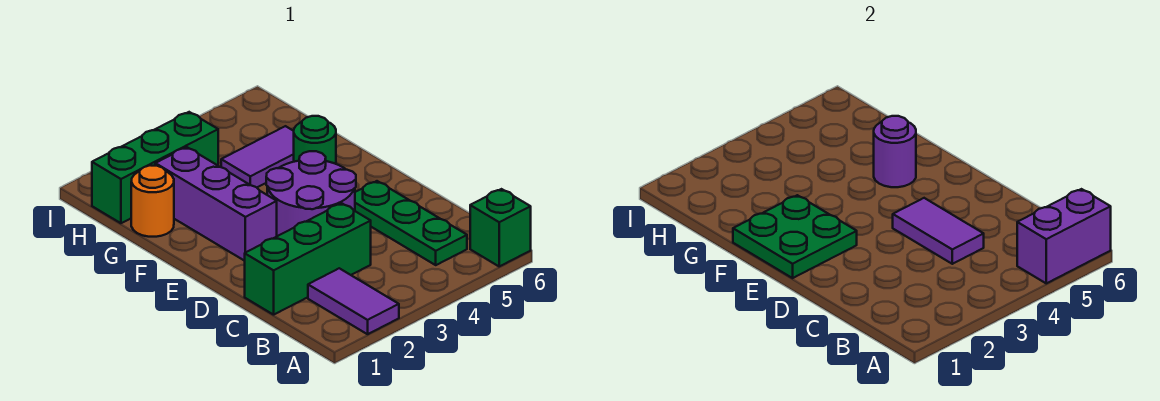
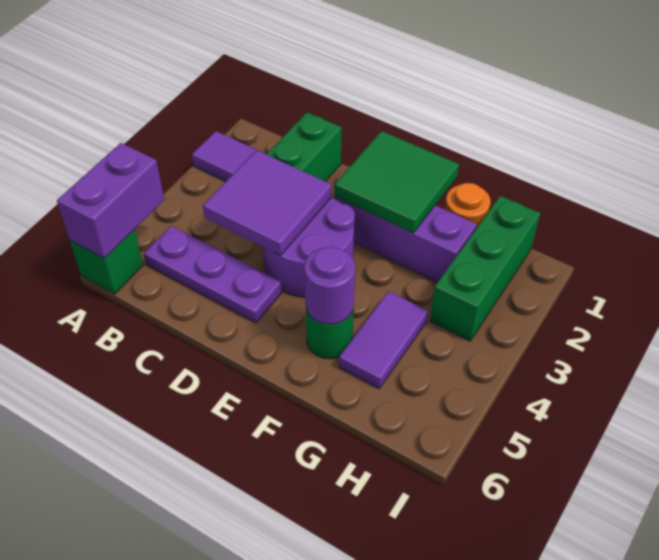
green 1x3 plate [355,181,467,265] -> purple 1x3 plate [144,226,282,323]
purple 1x2 tile [893,198,984,264] -> purple 2x2 tile [203,150,332,256]
green 2x2 plate [733,195,857,278] -> green 2x2 tile [335,131,459,233]

